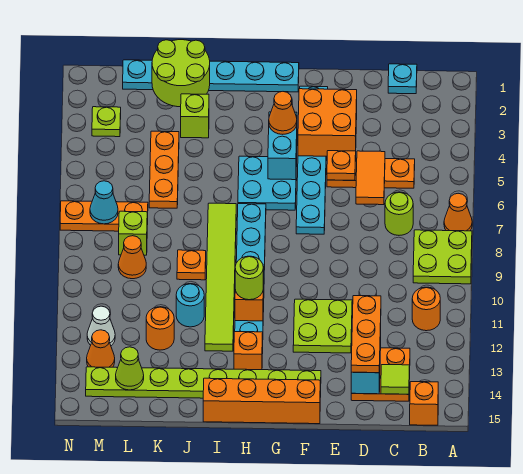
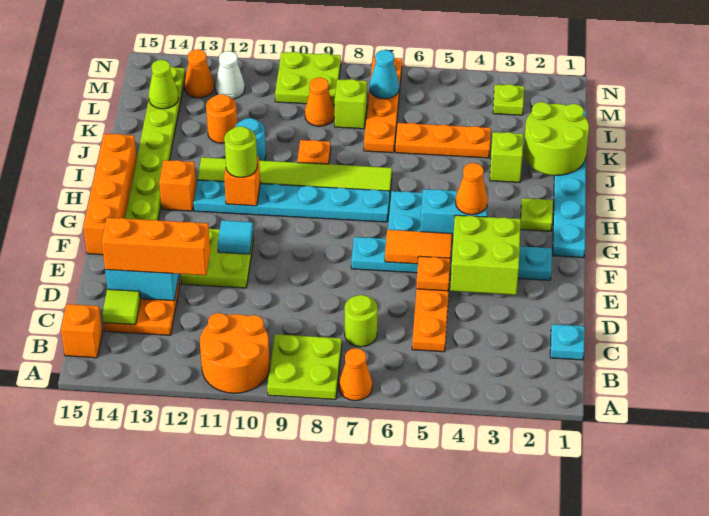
orange 1x1 round brick [412,287,440,331] -> orange 2x2 round brick [200,313,270,393]
orange 1x2 tile [356,151,385,205] -> orange 1x2 tile moved to [385,230,452,264]
orange 1x3 plate [351,296,381,373] -> orange 1x3 brick [102,218,210,275]
orange 2x2 brick [298,89,357,156] -> lime 2x2 brick [450,215,521,295]
none -> cyan 1x1 tile [218,220,253,254]
none -> lime 1x1 plate [520,198,553,231]
orange 1x3 plate [60,201,148,231] -> orange 1x4 plate [364,57,402,153]
none -> lime 2x2 plate [275,52,341,105]

